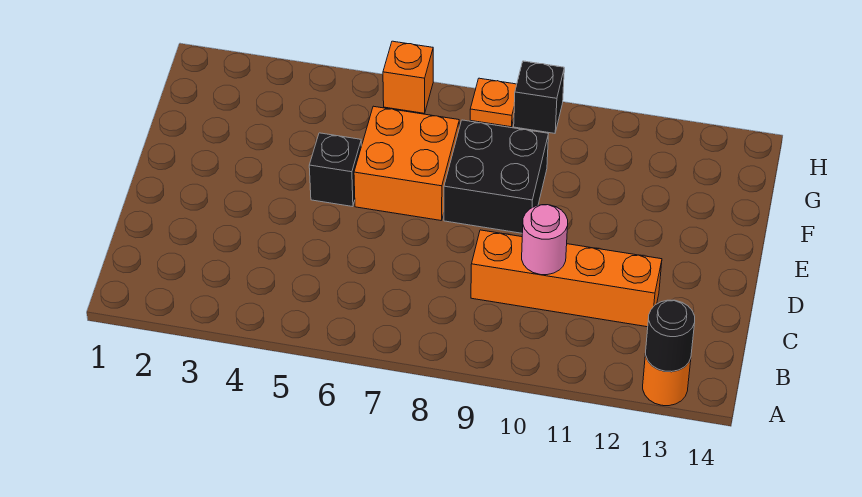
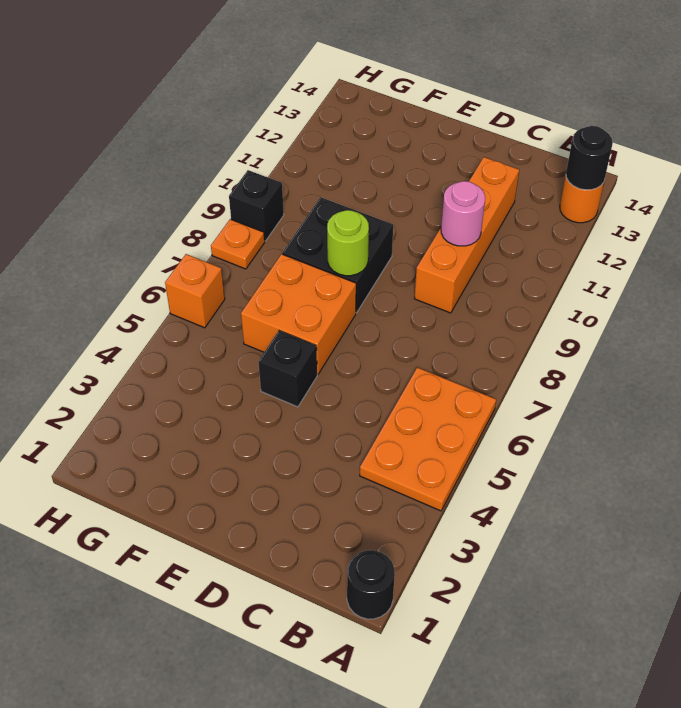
none -> black 1x1 round brick [347,550,395,619]
none -> orange 2x3 plate [360,367,496,511]
none -> lime 1x1 round brick [327,210,369,276]

